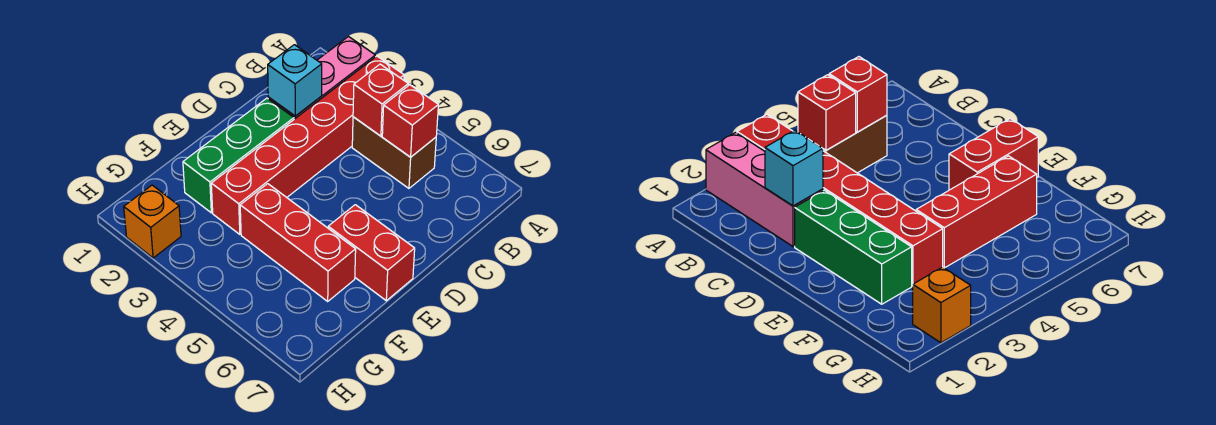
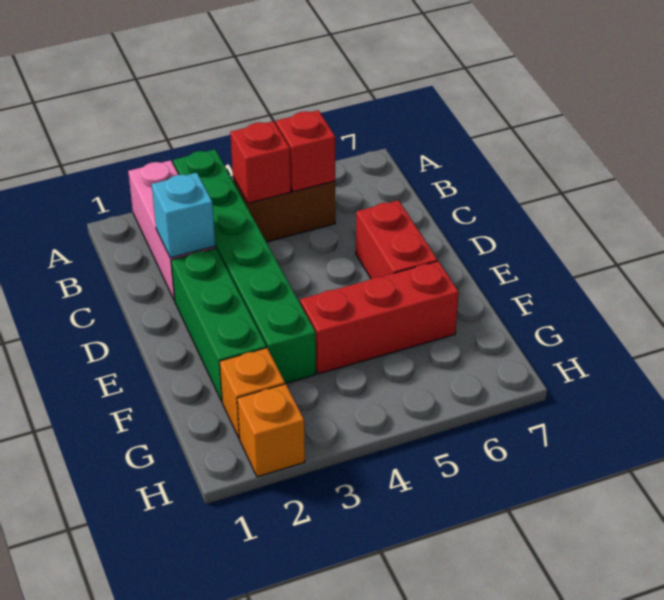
red 1x6 brick [211,56,404,234] -> green 1x6 brick [173,150,316,384]
red 1x2 brick [328,205,415,301] -> red 1x2 brick turned to [356,200,437,279]
none -> orange 1x1 brick [220,348,285,439]

